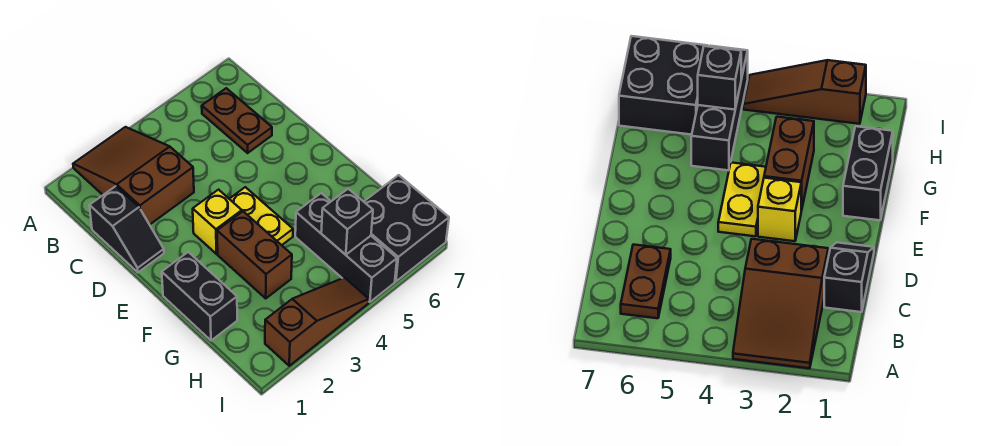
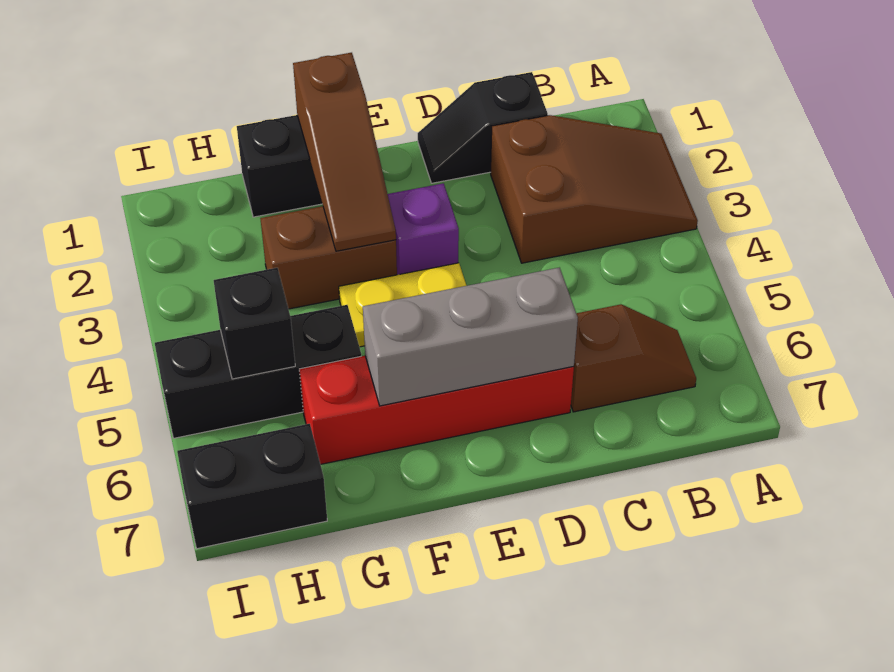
brown 1x2 plate [202,88,272,153] -> brown 1x2 slope [571,304,696,412]
none -> red 1x4 brick [299,356,574,464]
none -> grey 1x3 brick [363,268,578,406]
yellow 1x1 brick [193,190,242,254] -> purple 1x1 brick [388,183,459,275]
black 2x2 brick [364,175,449,281] -> black 1x2 brick [177,424,327,549]
brown 1x3 slope [265,278,369,366] -> brown 1x3 slope moved to [293,53,396,251]

